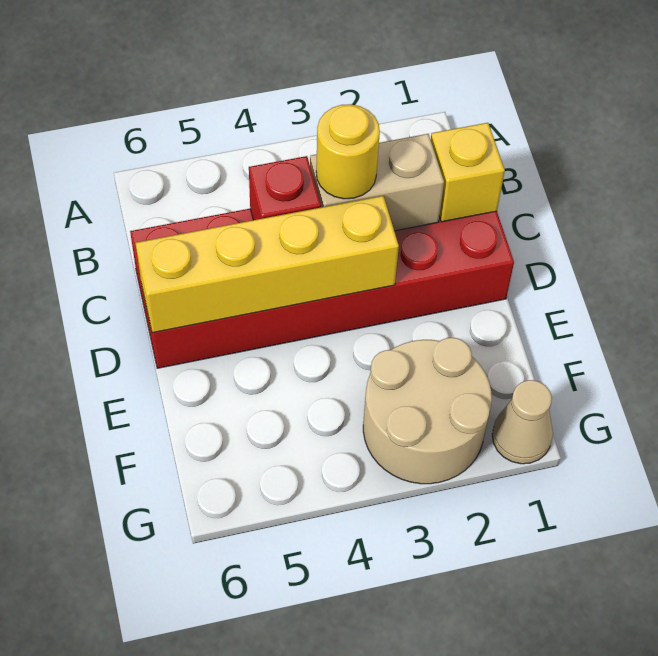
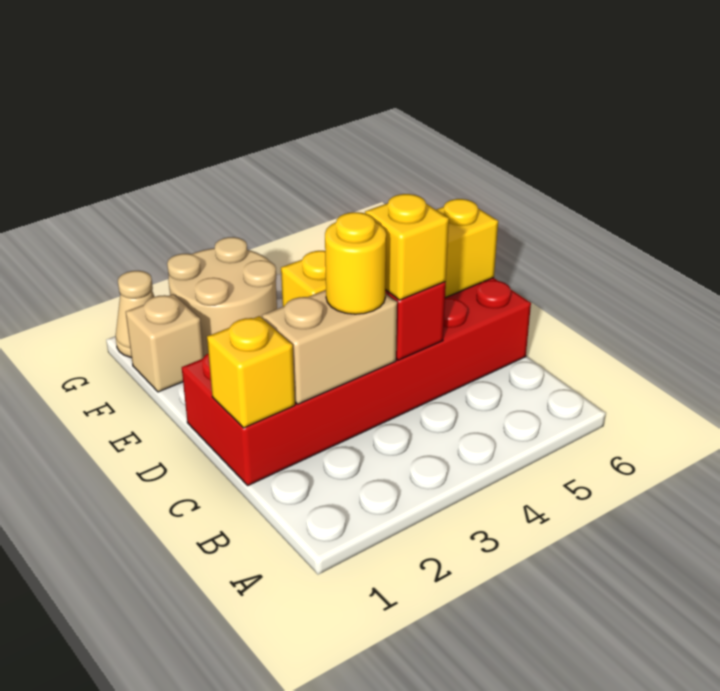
none -> yellow 1x1 brick [365,194,449,300]
none -> tan 1x1 brick [126,294,204,392]

